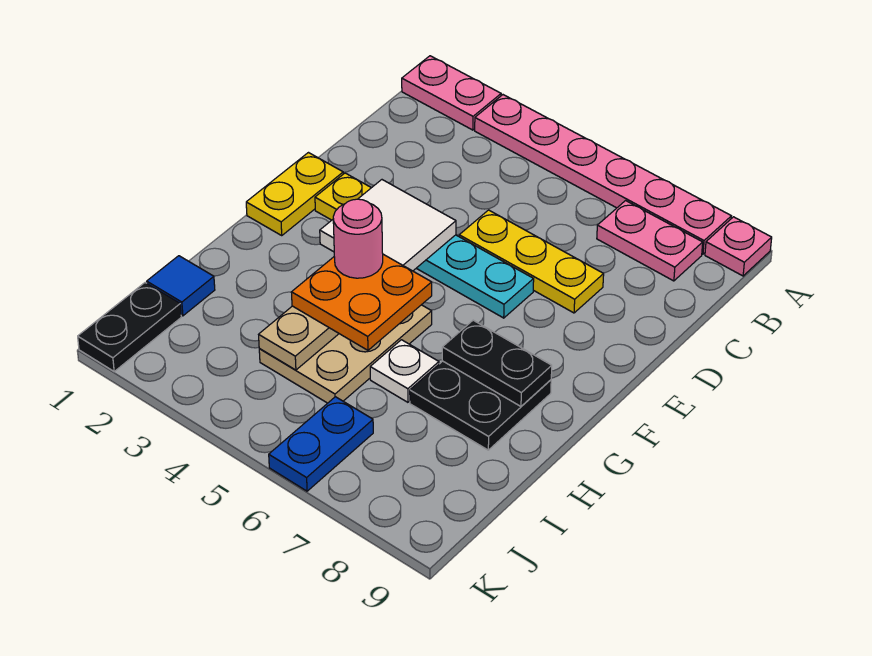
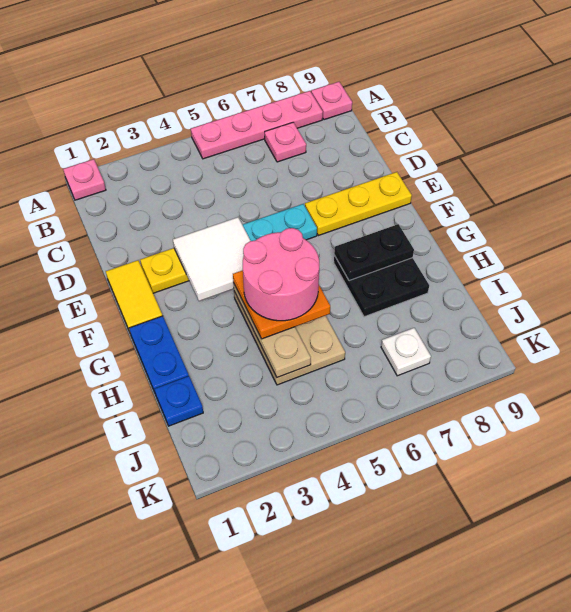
pink 1x2 plate [402,56,501,130] -> pink 1x1 plate [63,159,106,200]
pink 1x6 plate [475,95,731,254] -> pink 1x4 plate [191,91,323,159]
pink 1x2 plate [597,201,703,281] -> pink 1x1 plate [265,123,306,162]
yellow 1x3 plate [459,210,604,313] -> yellow 1x3 plate moved to [305,172,412,236]
yellow 1x2 plate [246,153,343,235] -> yellow 1x2 tile [106,260,162,332]
pink 1x1 round brick [333,199,383,278] -> pink 2x2 round brick [243,228,319,321]
white 1x1 plate [370,340,439,402] -> white 1x1 plate moved to [381,328,431,376]
blue 1x1 tile [147,256,215,316] -> blue 1x1 plate [155,376,203,426]
black 1x2 plate [78,283,181,371] -> none
blue 1x2 plate [269,397,373,491] -> blue 1x2 plate moved to [129,316,189,393]

